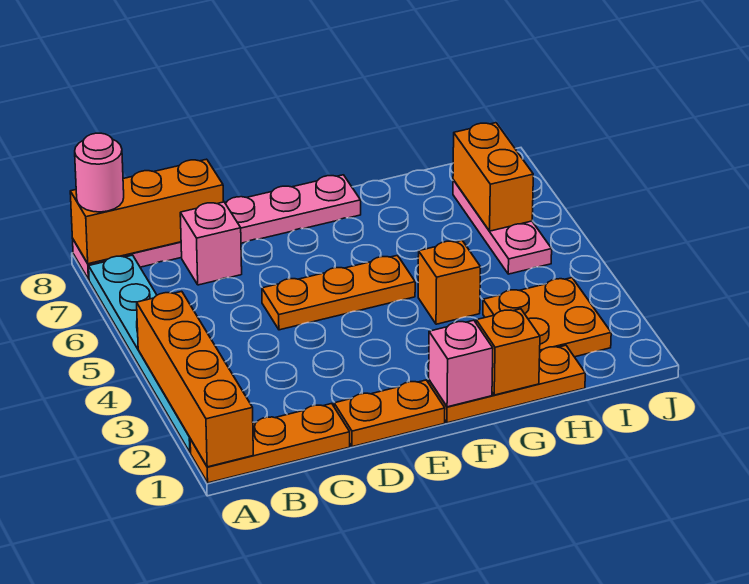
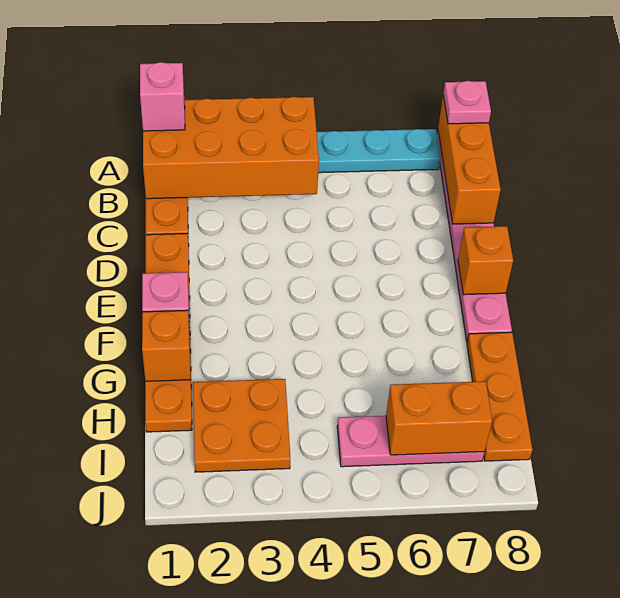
orange 1x4 brick [137,291,253,467] -> orange 2x4 brick [143,97,319,199]
pink 1x1 round brick [75,133,124,212] -> pink 1x1 plate [443,81,491,124]
pink 1x1 brick [180,202,242,285] -> pink 1x1 brick moved to [140,62,185,131]
orange 1x3 plate [262,255,415,330] -> orange 1x3 plate moved to [467,332,532,461]
orange 1x1 brick [418,240,481,324] -> orange 1x1 brick moved to [458,226,513,295]

